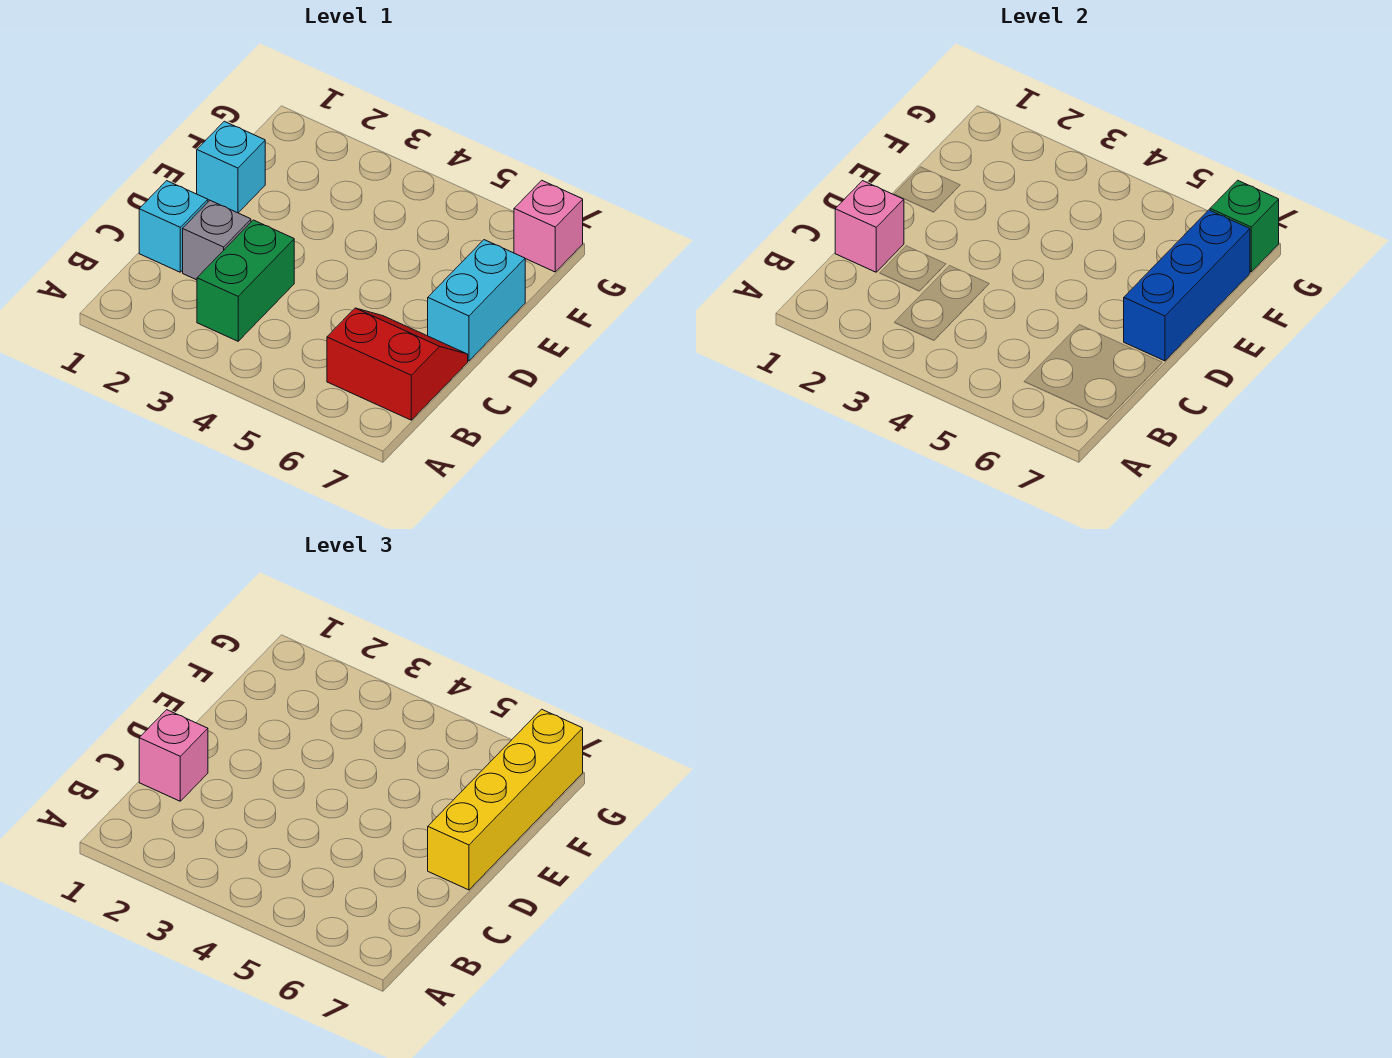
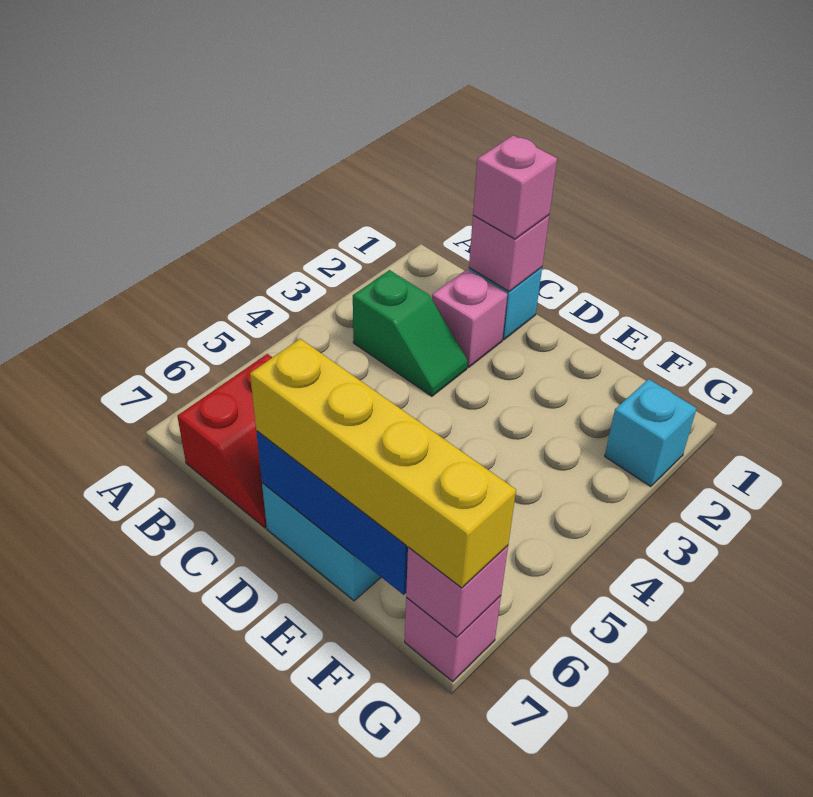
green 1x2 brick [197,220,294,341] -> green 1x2 slope [353,270,468,396]
grey 1x1 brick [183,200,251,280] -> pink 1x1 brick [432,269,507,367]
cyan 1x1 brick [197,121,265,213] -> cyan 1x1 brick moved to [605,379,697,487]
green 1x1 brick [1210,180,1279,272] -> pink 1x1 brick [406,546,508,637]

